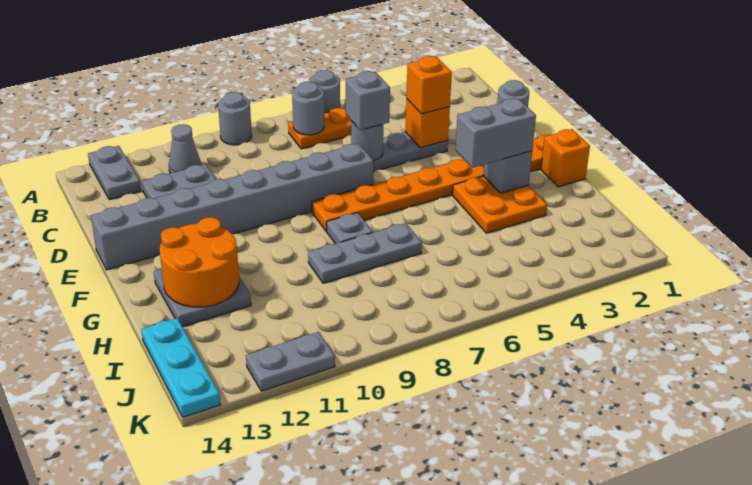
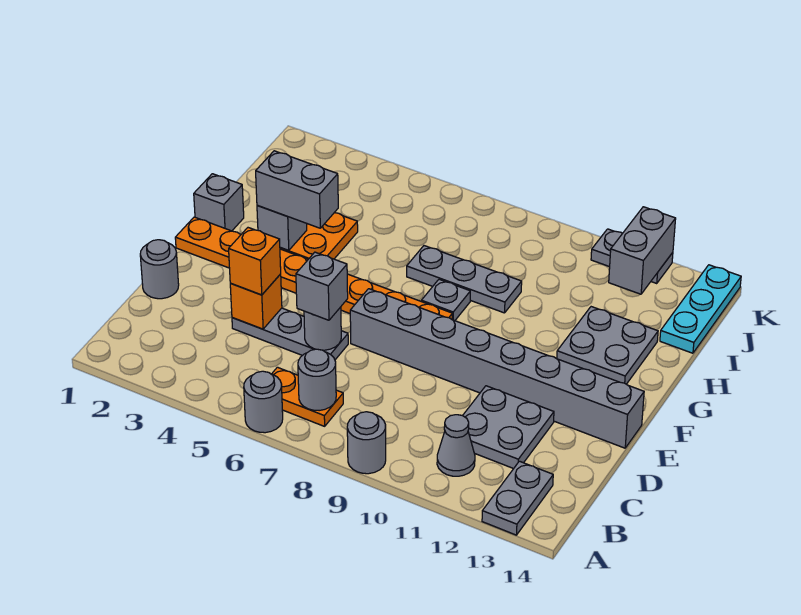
orange 1x1 brick [541,129,590,187] -> grey 1x1 brick [194,174,244,231]
orange 2x2 round brick [160,217,239,307] -> none
none -> grey 1x2 brick [609,207,676,294]

